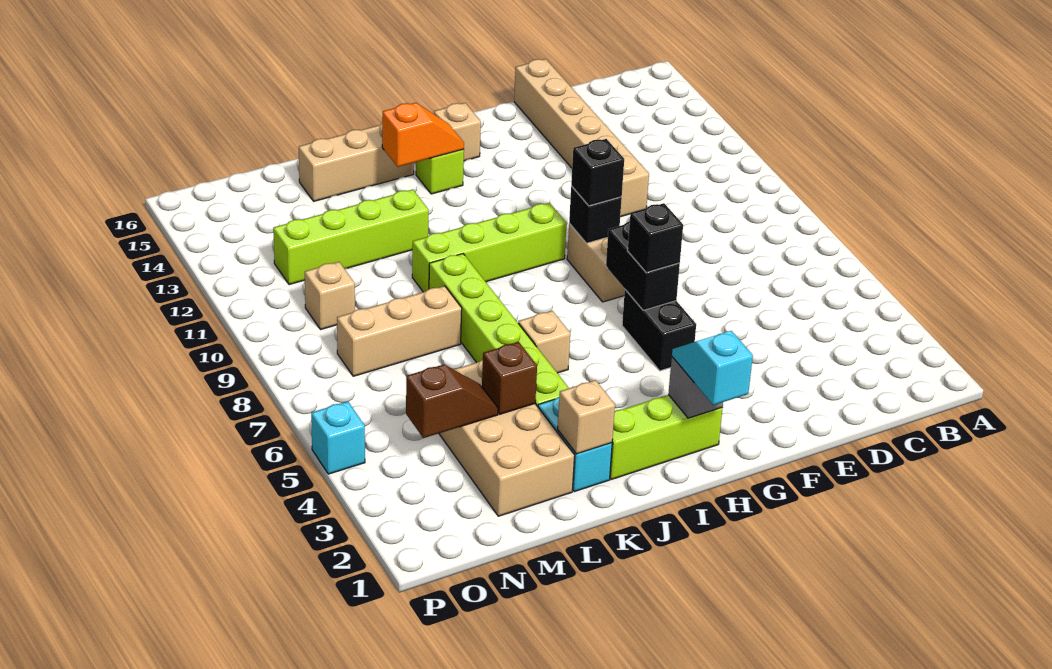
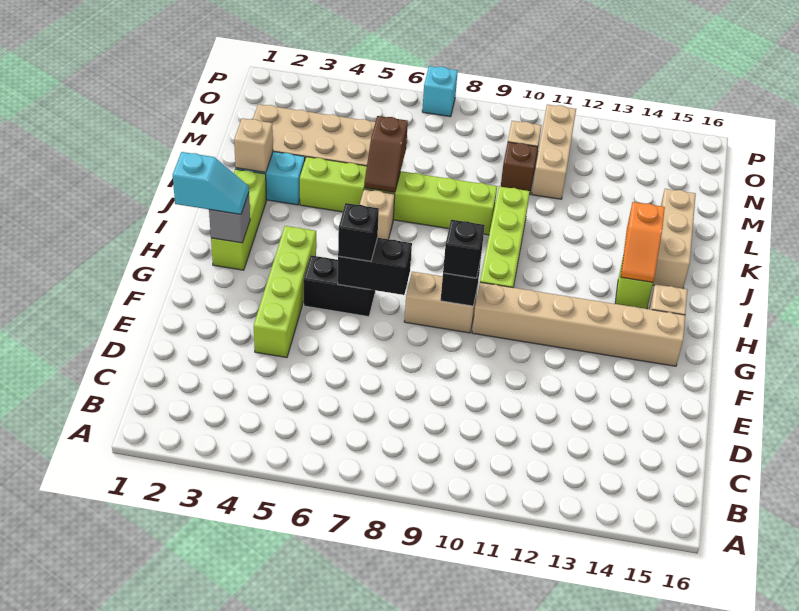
tan 1x6 brick [514,59,649,217] -> tan 1x6 brick moved to [472,282,685,366]
lime 1x4 brick [273,189,429,285] -> lime 1x4 brick moved to [254,226,316,358]
brown 1x1 brick [482,342,537,414] -> brown 1x1 brick moved to [501,142,538,194]
tan 1x3 brick [337,286,462,376] -> tan 1x3 brick moved to [532,105,576,199]
brown 1x2 slope [406,365,498,438] -> brown 1x2 slope moved to [364,116,408,192]
cyan 1x1 brick [311,402,365,474] -> cyan 1x1 brick moved to [422,66,458,117]

